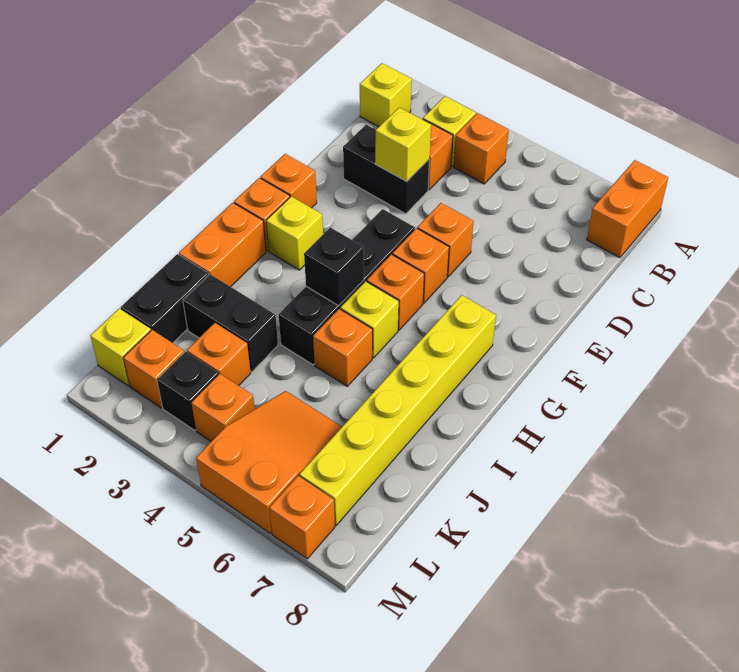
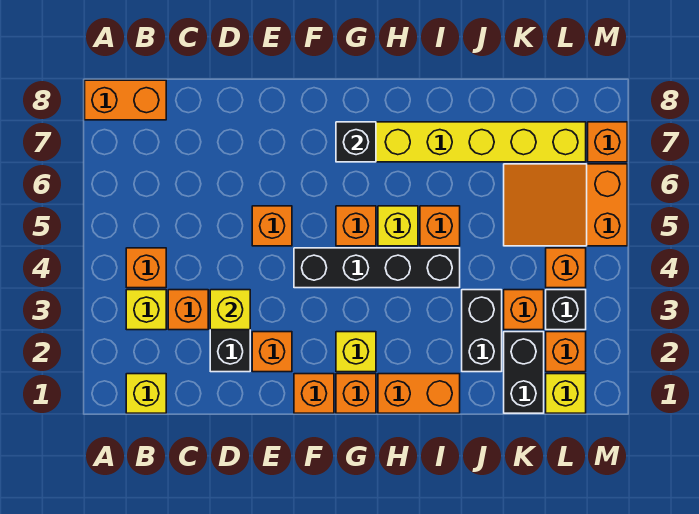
orange 1x1 brick [393,228,449,303] -> orange 1x1 brick moved to [252,332,292,372]
black 1x1 brick [304,227,364,306] -> black 1x1 brick moved to [336,122,376,162]
black 1x2 brick [121,254,209,343] -> black 1x2 brick turned to [504,332,544,413]

